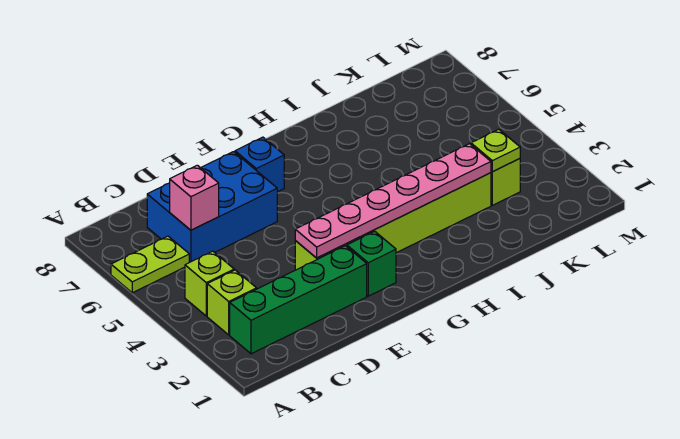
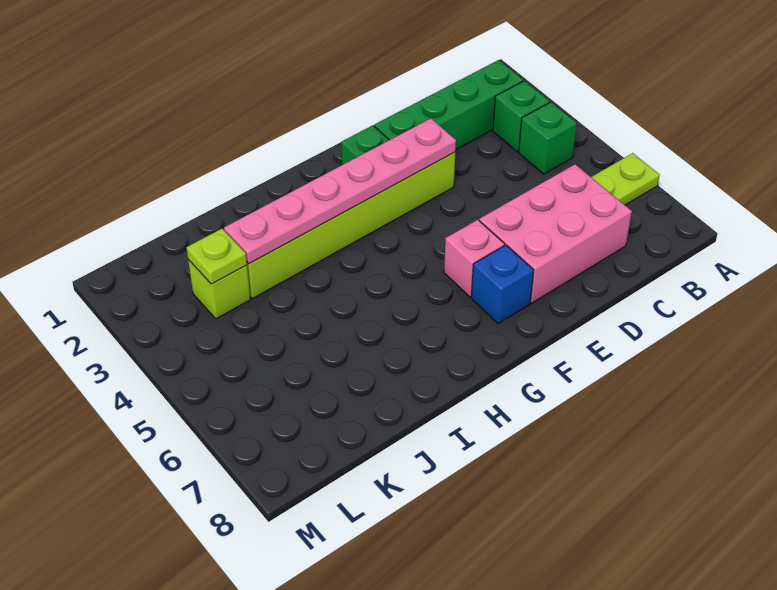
lime 1x1 brick [207,270,257,335] -> green 1x1 brick [493,81,550,152]
lime 1x1 brick [185,251,234,316] -> green 1x1 brick [519,102,577,174]
blue 2x3 brick [147,152,277,262] -> pink 2x3 brick [479,164,632,303]
pink 1x1 brick [170,165,219,230] -> pink 1x1 brick moved to [444,220,505,297]

